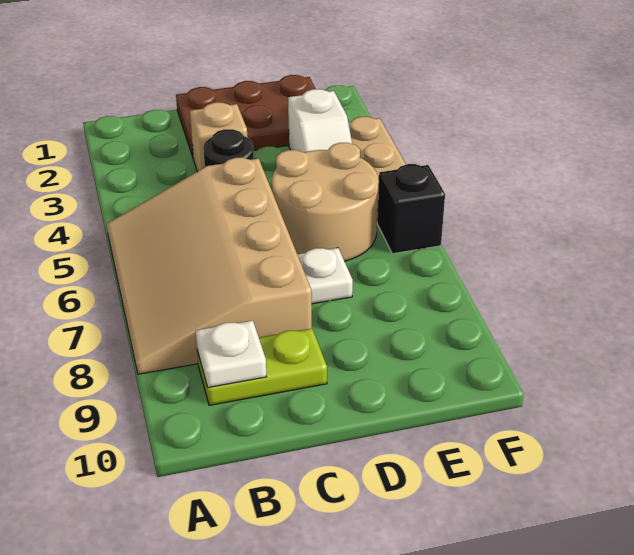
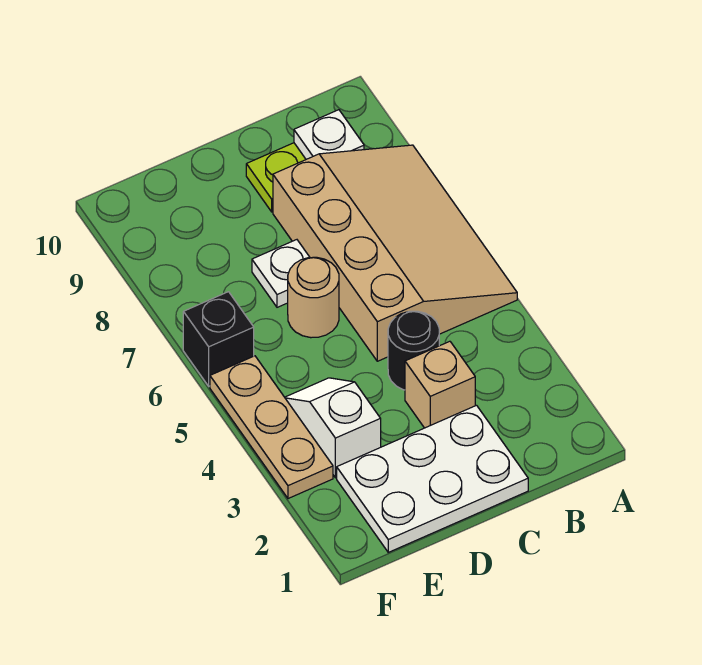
brown 2x3 plate [176,75,315,157] -> white 2x3 plate [337,405,528,552]
tan 2x2 round brick [272,143,379,261] -> tan 1x1 round brick [288,257,339,338]

